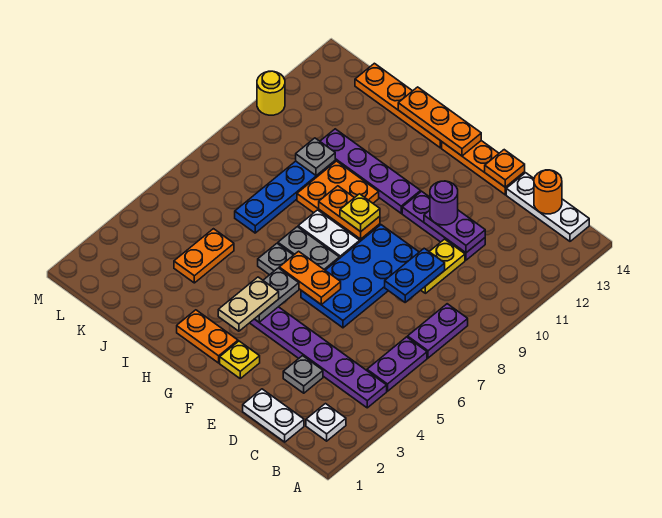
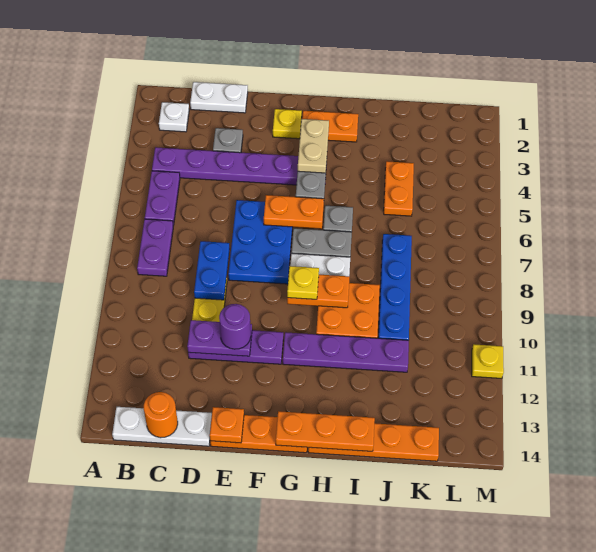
blue 2x4 plate [301,225,419,328] -> blue 2x3 plate [228,200,292,284]
grey 1x1 plate [296,138,335,176] -> none
yellow 1x1 round brick [257,71,285,115] -> yellow 1x1 plate [472,344,504,378]

